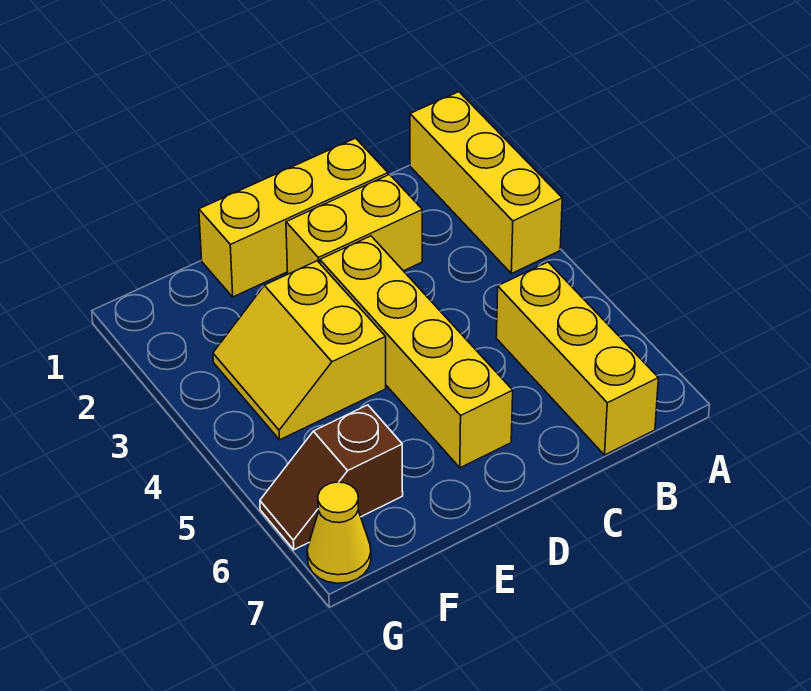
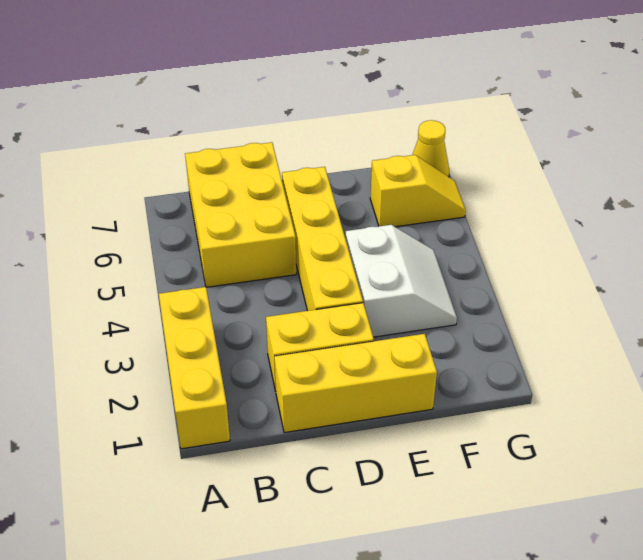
yellow 1x3 brick [496,262,658,455] -> yellow 2x3 brick [185,142,296,287]
yellow 2x2 slope [213,261,386,440] -> white 2x2 slope [345,225,457,337]
brown 1x2 slope [260,405,403,550] -> yellow 1x2 slope [370,155,466,227]

